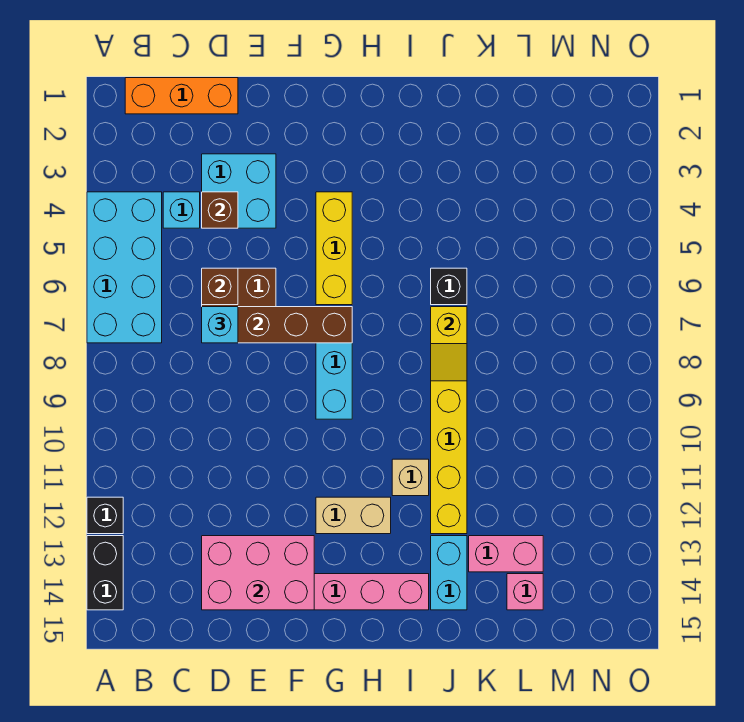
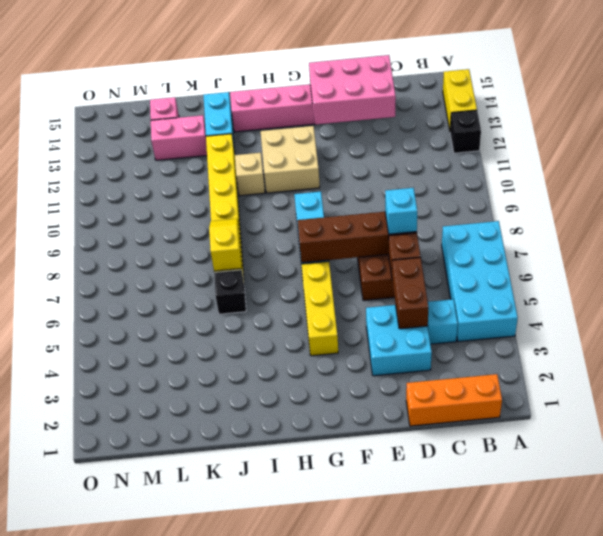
black 1x2 brick [87,536,123,610] -> yellow 1x2 brick [443,69,477,130]
brown 1x1 brick [202,192,238,228] -> brown 1x2 brick [392,257,428,329]
tan 1x2 brick [316,497,391,534] -> tan 2x2 brick [261,126,320,193]

